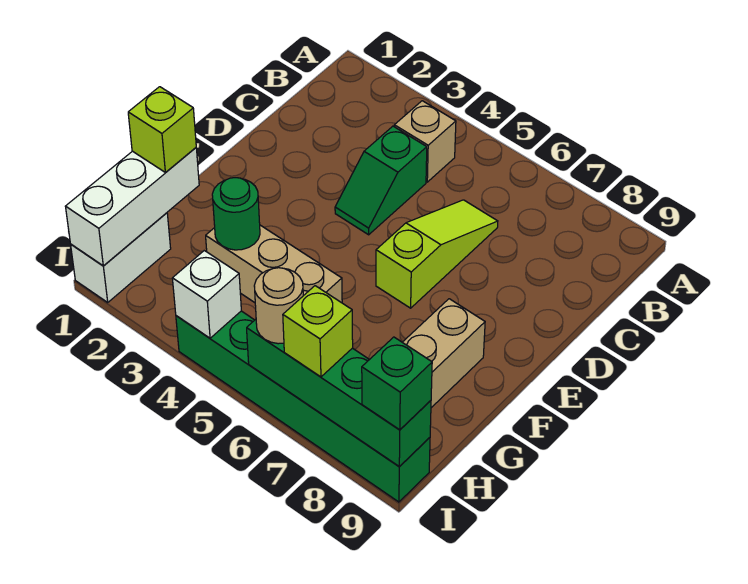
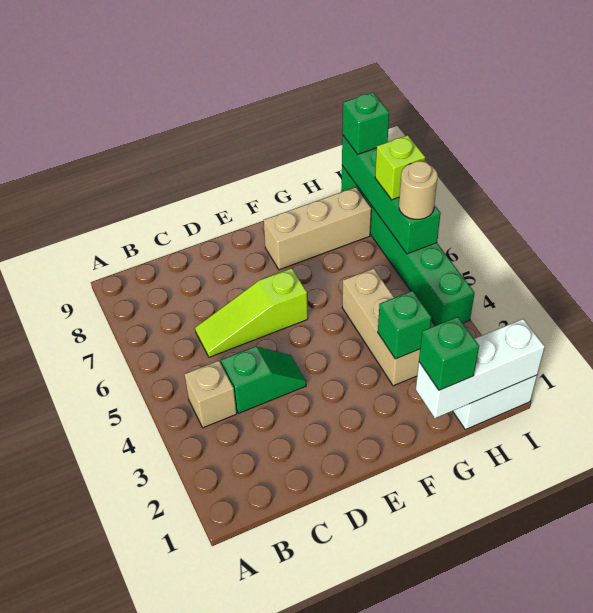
lime 1x1 brick [128,87,196,172] -> green 1x1 brick [419,317,479,390]
green 1x1 round brick [212,178,260,250] -> green 1x1 brick [378,291,431,359]
white 1x1 brick [172,251,241,338] -> none

